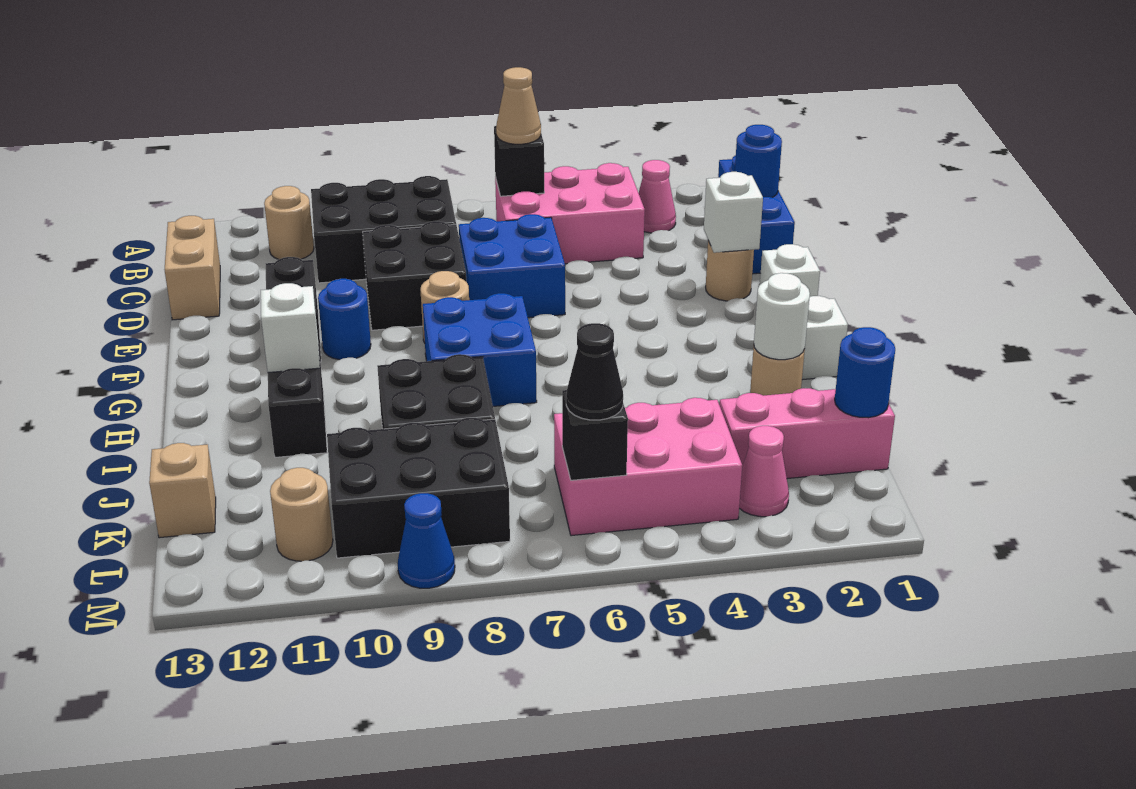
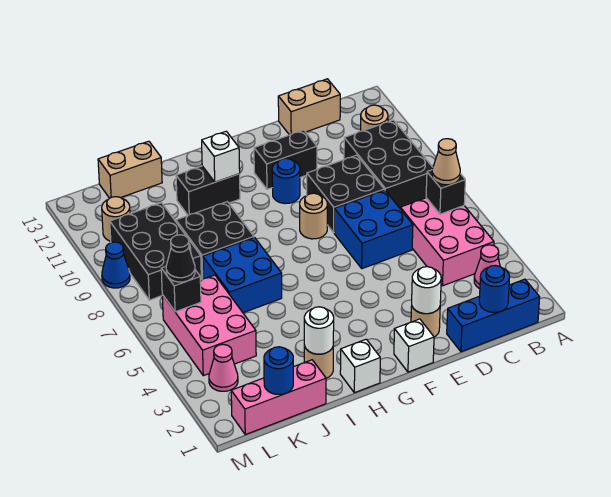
white 1x1 brick [704,172,763,253] -> white 1x1 round brick [412,267,441,314]
blue 2x2 brick [423,293,537,406] -> blue 2x2 brick moved to [203,237,282,313]
pink 1x3 brick [720,388,895,479] -> pink 1x3 brick turned to [231,360,326,435]
tan 1x1 brick [149,443,216,538] -> tan 1x2 brick [98,141,162,198]

